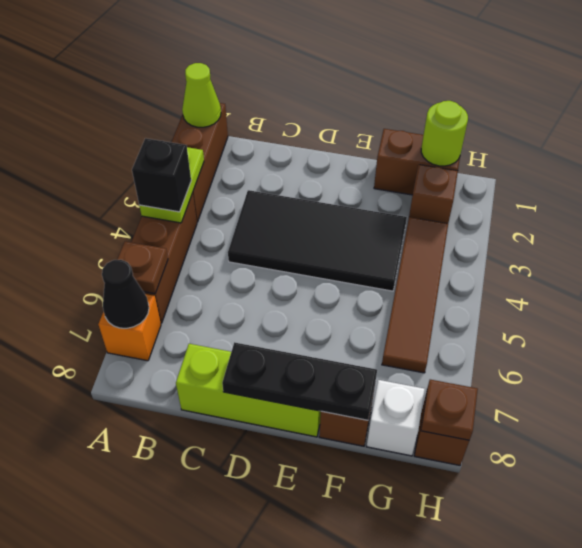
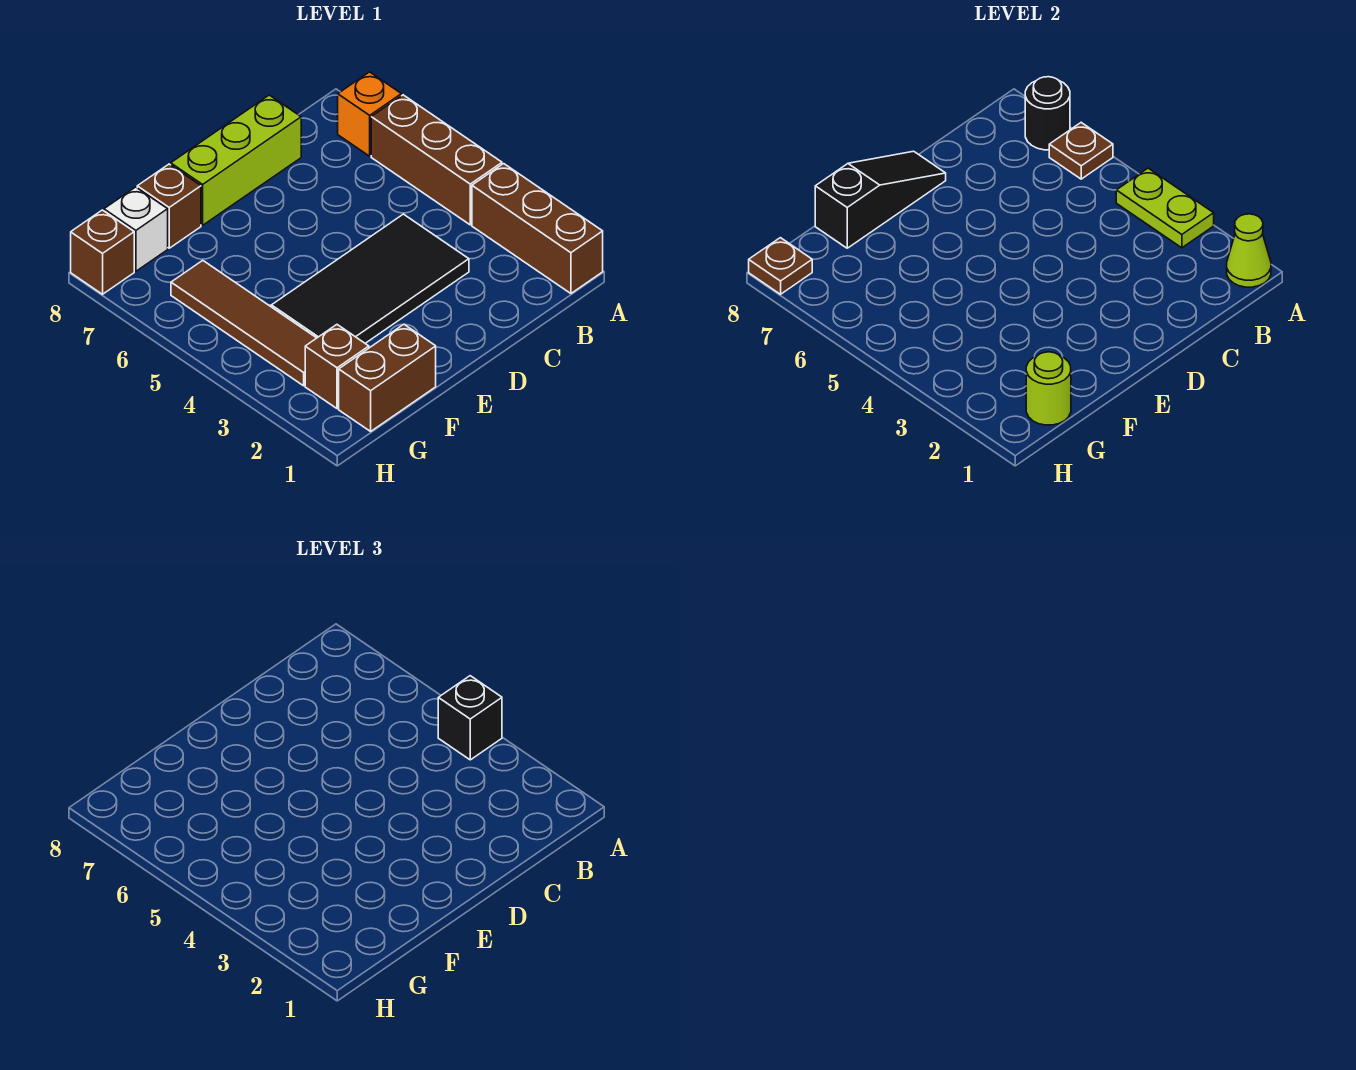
black 1x1 cone [102,260,149,328] -> black 1x1 round brick [1025,77,1070,150]
black 1x3 plate [222,342,377,420] -> black 1x3 slope [815,151,946,248]

